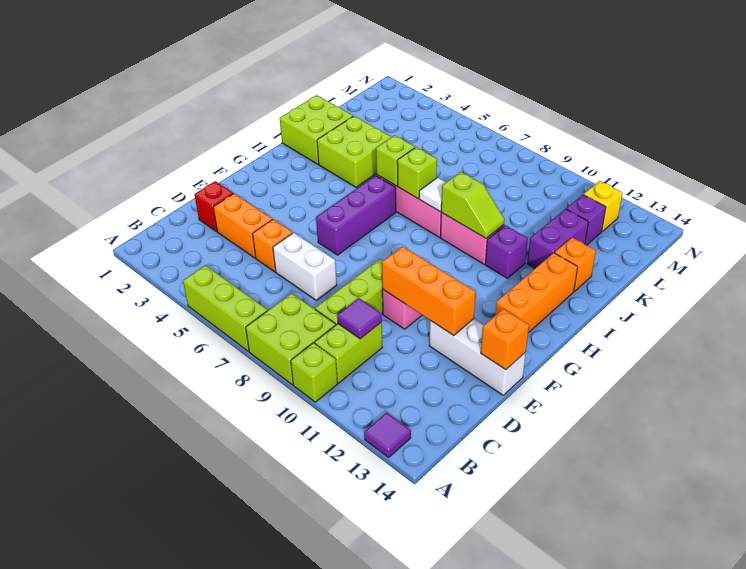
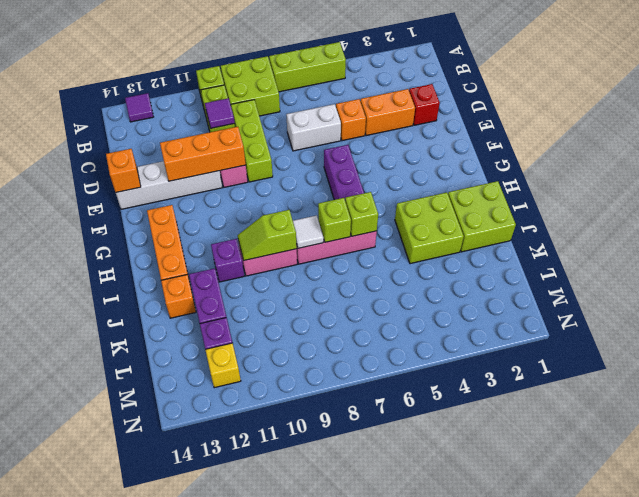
white 1x3 brick [429,319,526,395] -> white 1x4 brick [116,161,222,209]

